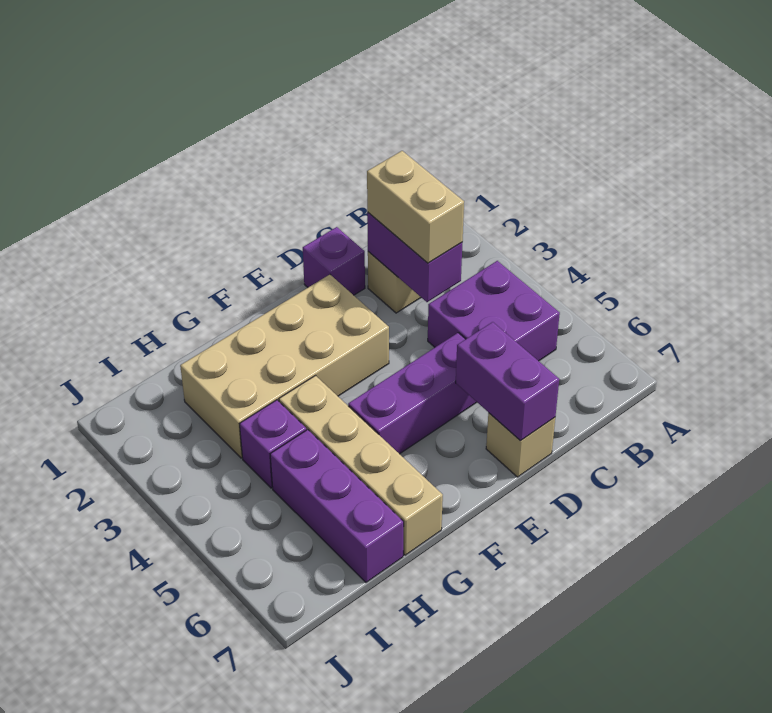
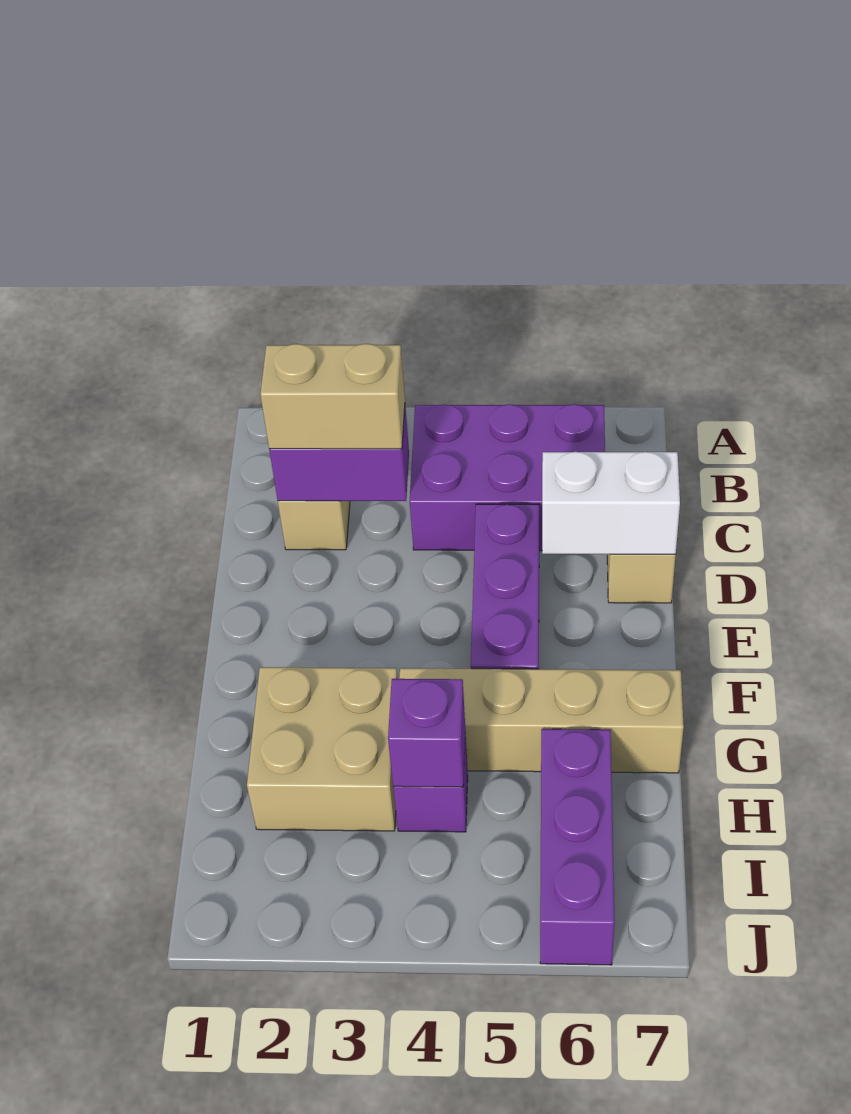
purple 2x2 brick [428,261,560,361] -> purple 2x3 brick [410,404,605,551]
purple 1x1 brick [303,227,365,295] -> purple 1x1 brick moved to [388,679,465,787]
purple 1x2 brick [456,322,559,441] -> white 1x2 brick [542,452,680,555]
tan 2x4 brick [180,275,389,458] -> tan 2x2 brick [247,667,398,831]
purple 1x3 brick [270,430,404,582] -> purple 1x3 brick turned to [540,729,615,965]

